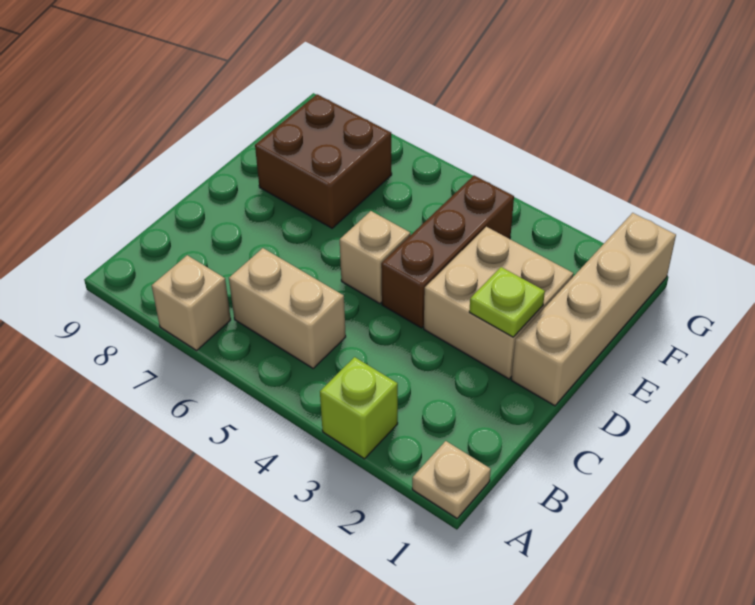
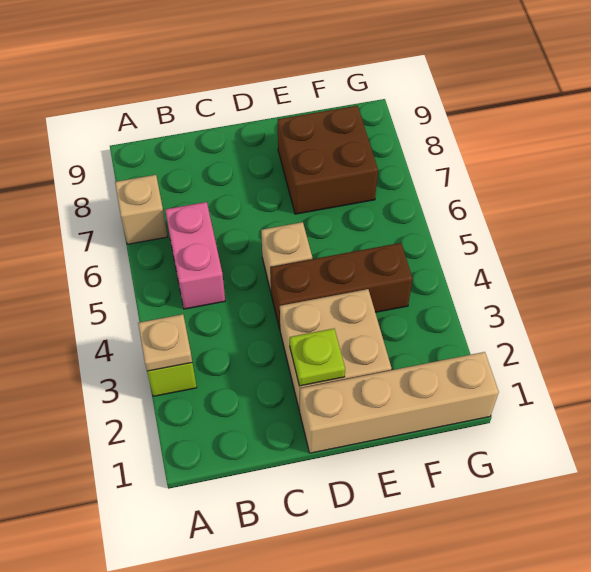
tan 1x1 plate [412,441,491,518] -> tan 1x1 plate moved to [138,314,192,371]
tan 1x2 brick [229,248,346,368] -> pink 1x2 brick [165,202,225,309]

